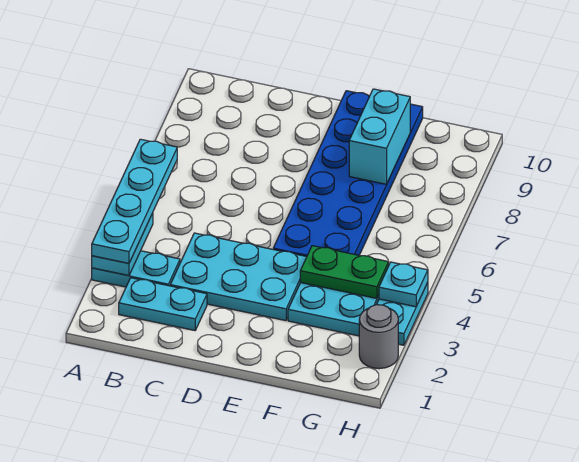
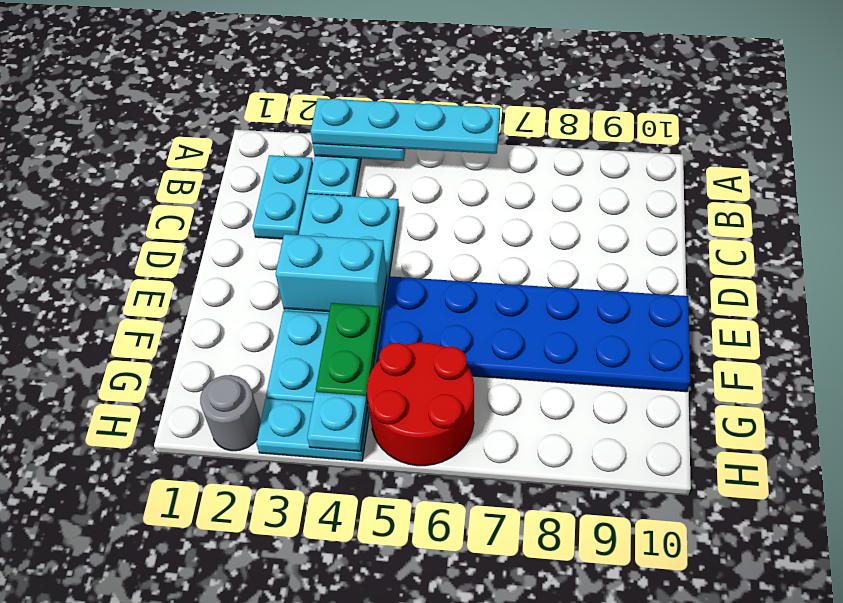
cyan 1x2 brick [349,89,410,184] -> cyan 1x2 brick moved to [276,234,387,315]
none -> red 2x2 round brick [367,342,474,466]

